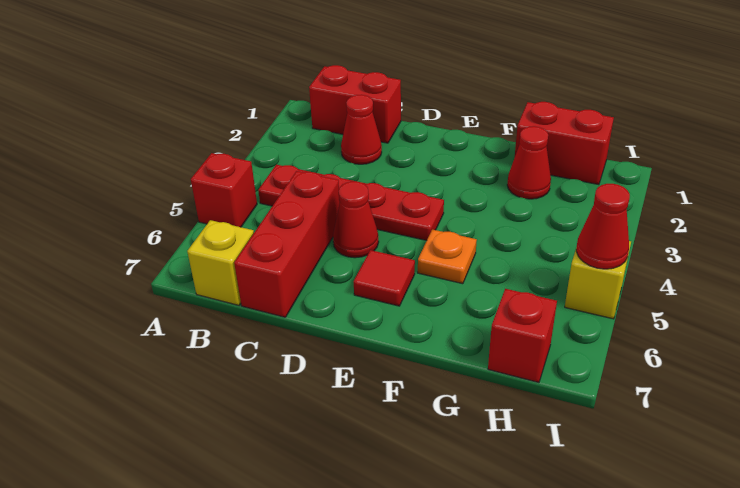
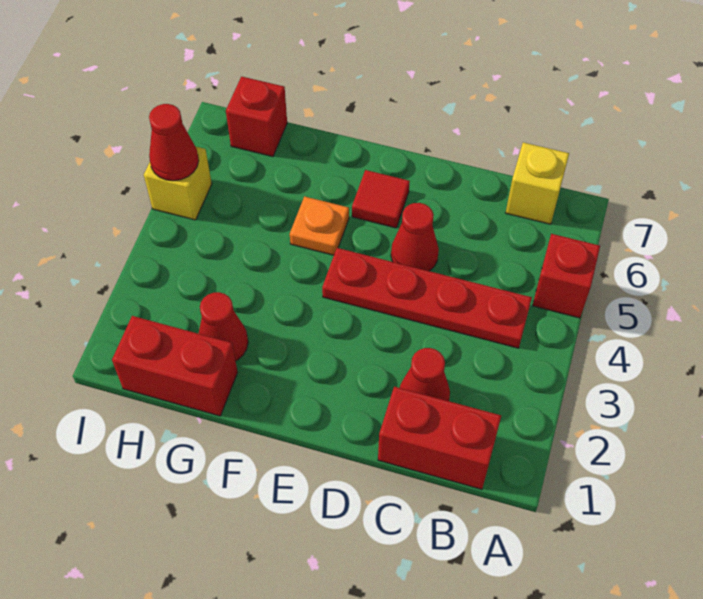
red 1x3 brick [234,171,340,317] -> none

